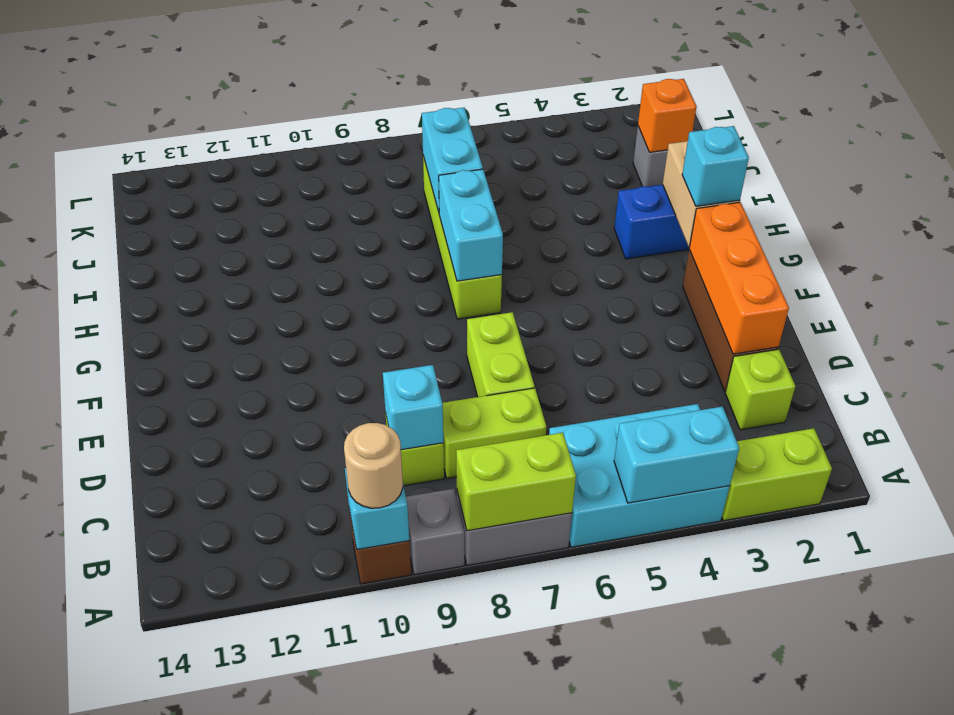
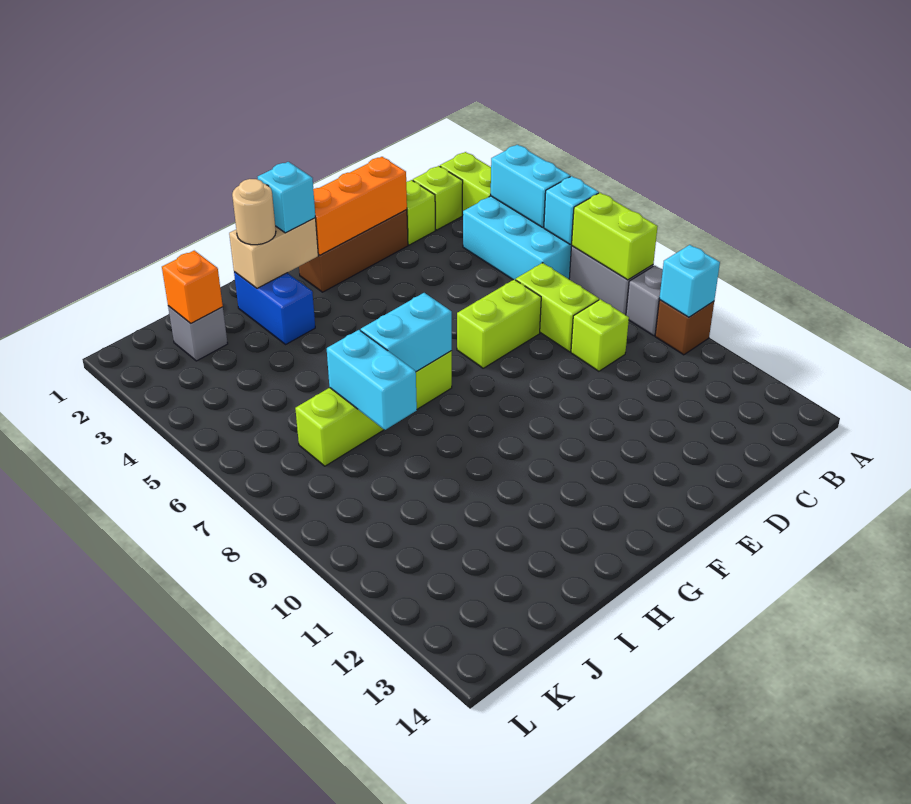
tan 1x1 round brick [344,423,403,508] -> tan 1x1 round brick moved to [232,179,276,245]
none -> lime 1x1 brick [413,166,463,230]
cyan 1x1 brick [383,365,443,450] -> cyan 1x1 brick moved to [544,176,599,244]
cyan 1x2 brick [422,108,483,212] -> cyan 1x2 brick turned to [327,330,417,430]

